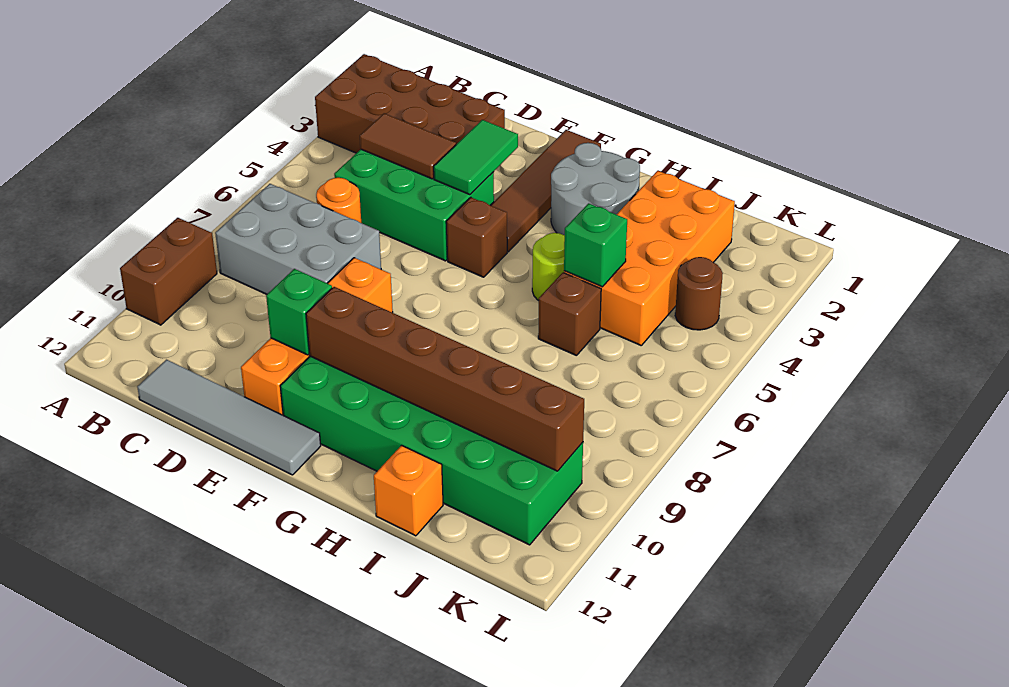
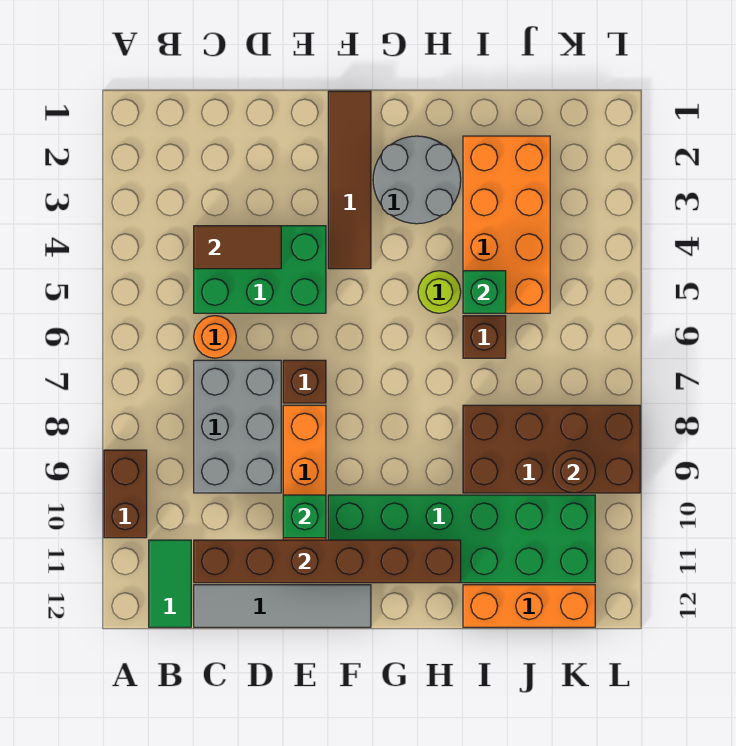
brown 2x4 brick [315,54,505,153] -> brown 2x4 brick moved to [463,405,640,493]
grey 2x3 brick [215,184,381,294] -> grey 2x3 brick turned to [194,360,281,493]
green 1x2 tile [434,120,518,195] -> green 1x2 tile moved to [149,540,191,627]
brown 1x1 brick [446,197,507,277] -> brown 1x1 brick moved to [283,360,326,403]
brown 1x6 brick [306,287,584,471] -> brown 1x6 brick moved to [194,540,461,583]
orange 1x1 brick [374,445,443,536] -> orange 1x3 brick [463,585,595,627]
brown 1x1 round brick [675,257,723,330] -> brown 1x1 round brick moved to [553,450,595,493]

